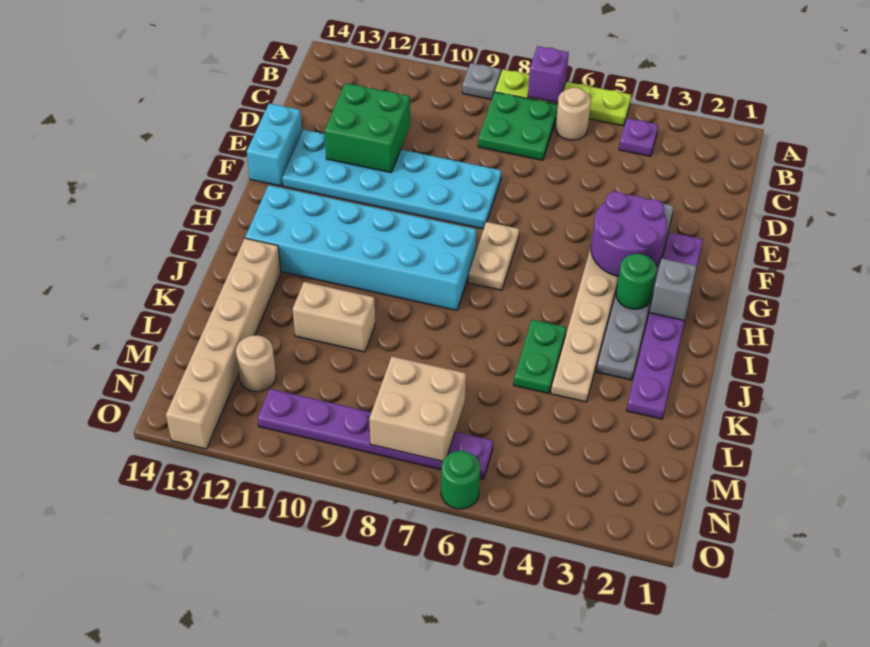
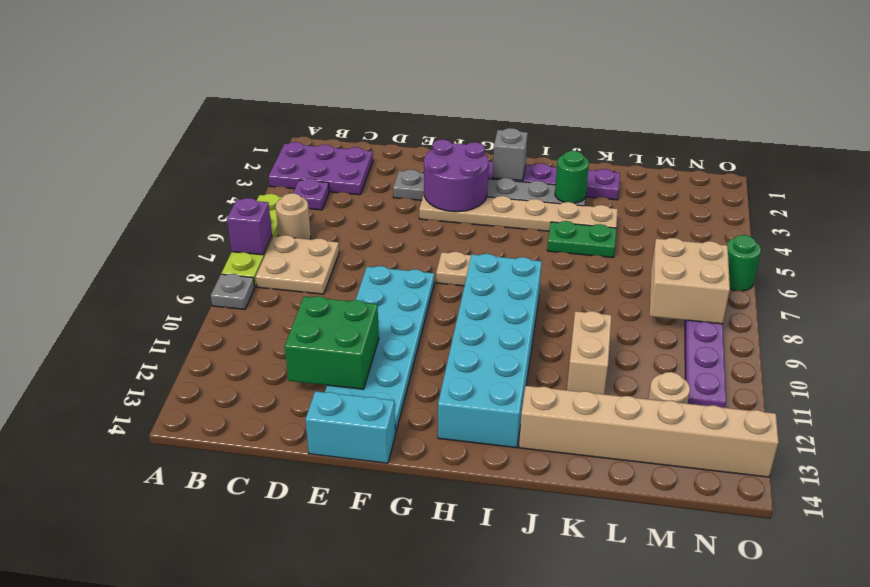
none -> purple 2x3 plate [269,142,373,195]
green 2x2 plate [478,92,558,160] -> tan 2x2 plate [256,235,339,294]
green 1x1 round brick [616,254,656,309] -> green 1x1 round brick moved to [555,151,589,203]

